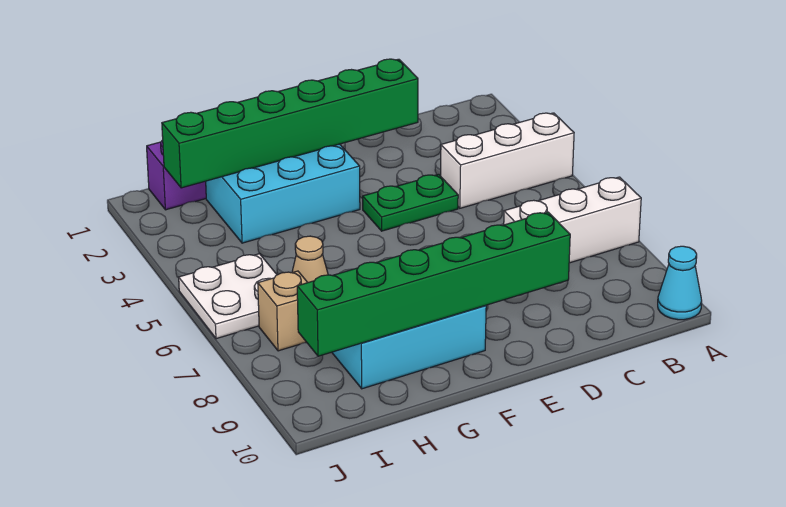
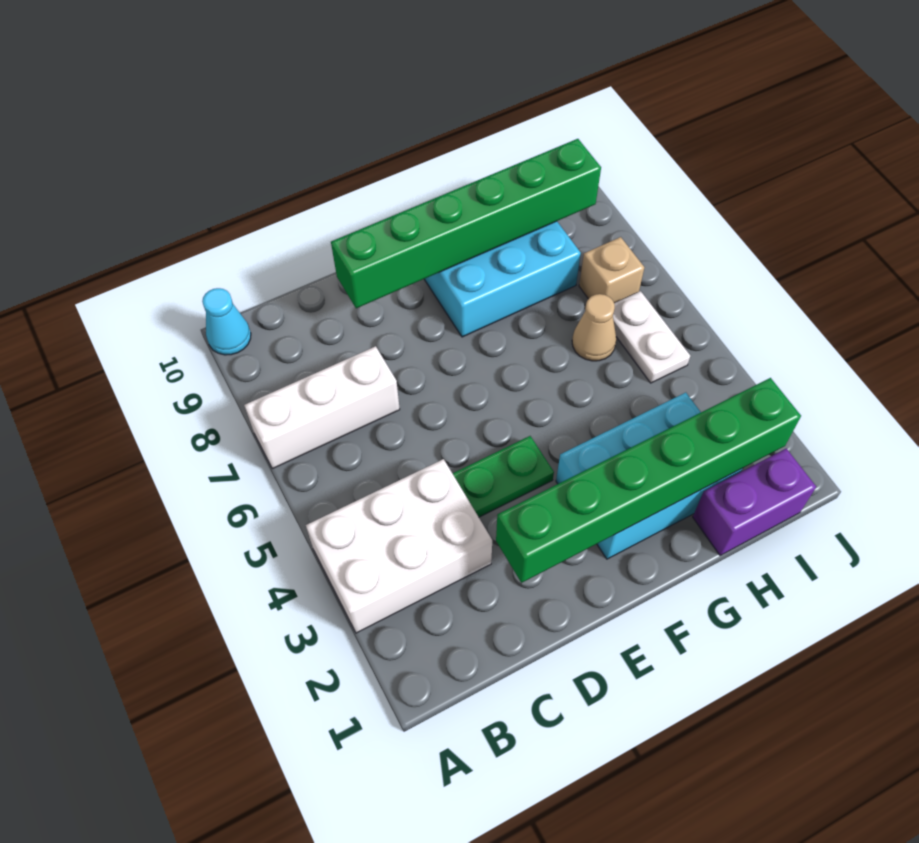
white 1x3 brick [441,113,574,208] -> white 2x3 brick [306,459,492,633]
white 2x2 plate [179,254,277,339] -> white 1x2 plate [613,291,690,383]

